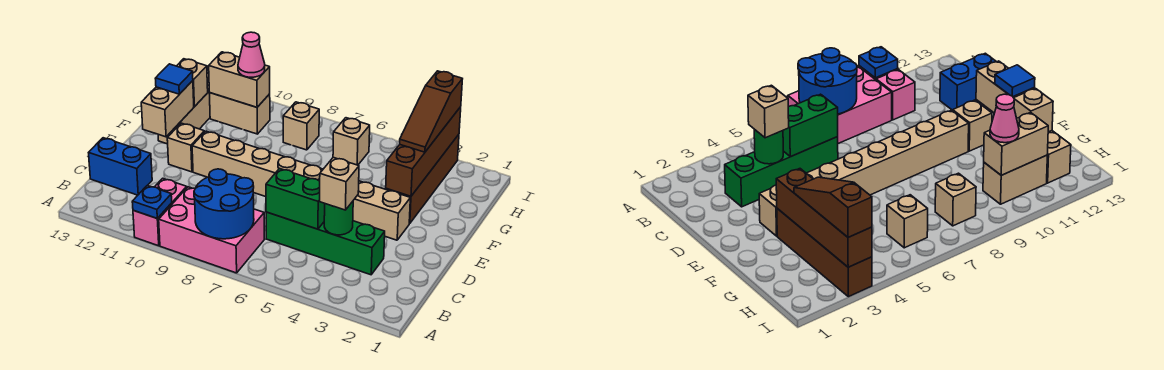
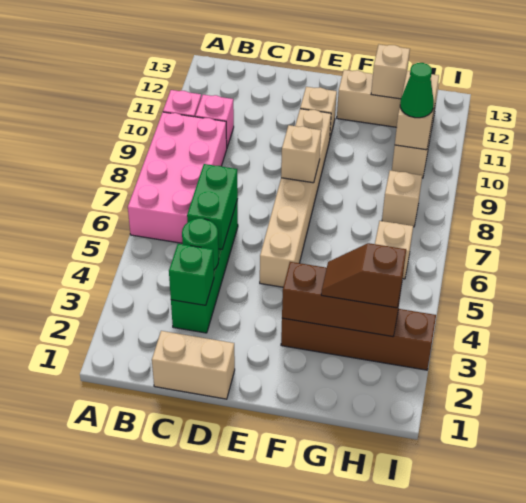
pink 2x3 brick [159,187,264,273] -> pink 2x4 brick [128,112,227,243]
blue 2x2 round brick [194,169,254,239] -> none
blue 1x1 plate [132,185,172,218] -> none
none -> green 1x1 brick [169,244,214,305]
tan 1x1 brick [320,157,359,210] -> tan 1x1 brick moved to [281,125,321,183]
blue 1x2 brick [89,138,152,195] -> none
tan 1x8 brick [192,131,410,240] -> tan 1x6 brick [260,109,331,287]
tan 1x2 brick [141,81,194,137] -> tan 1x2 brick moved to [152,331,235,399]
brown 1x4 brick [386,107,461,196] -> brown 1x3 brick [282,262,402,337]
blue 1x1 tile [155,64,193,94] -> none
brown 1x3 slope [400,71,462,152] -> brown 1x2 slope [321,243,406,308]
pink 1x1 cone [238,32,265,77] -> green 1x1 cone [400,63,434,118]

